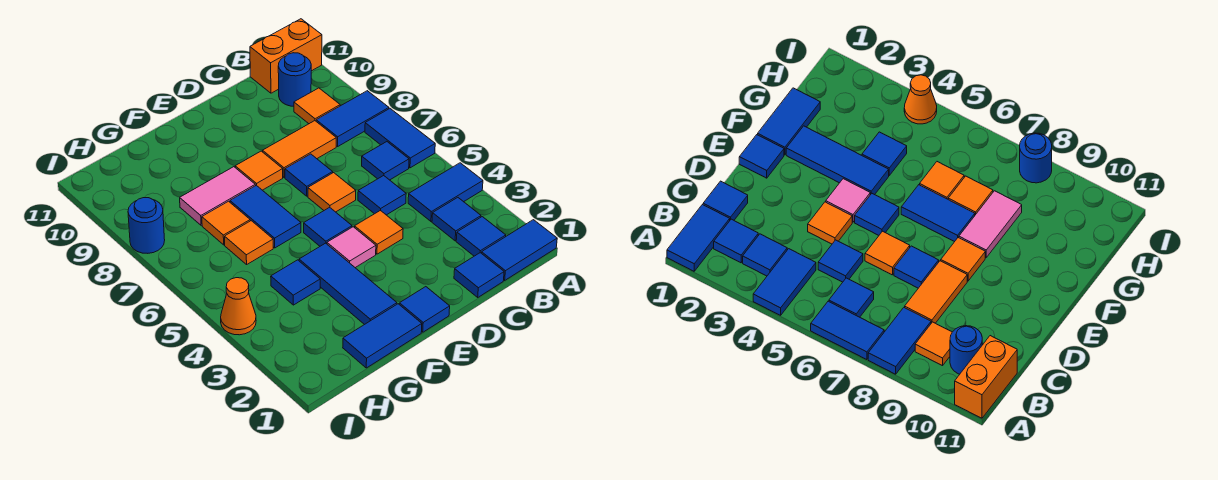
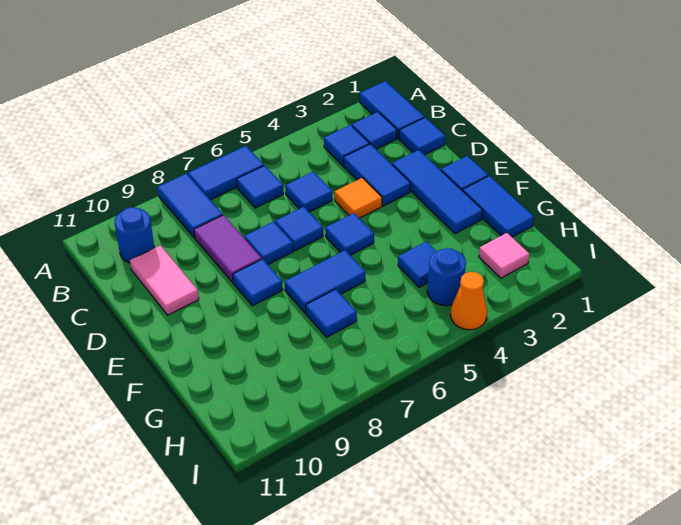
blue 1x2 tile [408,163,483,221] -> blue 1x2 tile moved to [344,144,411,206]
orange 1x2 brick [250,19,322,93] -> none
orange 1x1 tile [294,88,340,124] -> none
orange 1x2 tile [263,121,336,178] -> purple 1x2 tile [194,215,262,282]
orange 1x1 tile [308,173,356,212] -> blue 1x1 tile [275,207,323,251]
pink 1x1 tile [327,227,376,268] -> pink 1x1 tile moved to [479,233,529,278]
orange 1x1 tile [235,151,283,190] -> blue 1x1 tile [233,259,283,306]
blue 1x3 tile [299,243,397,325] -> blue 1x3 tile turned to [392,150,483,234]
pink 1x2 tile [180,167,255,225] -> pink 1x2 tile moved to [130,246,199,315]
orange 1x1 tile [225,221,273,264] -> none
orange 1x1 tile [202,201,250,245] -> blue 1x1 tile [306,289,357,337]
blue 1x1 round brick [128,198,165,253] -> blue 1x1 round brick moved to [427,248,466,306]

